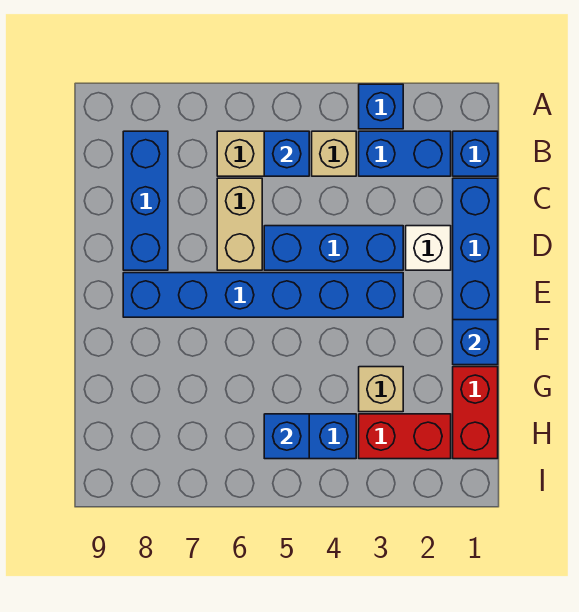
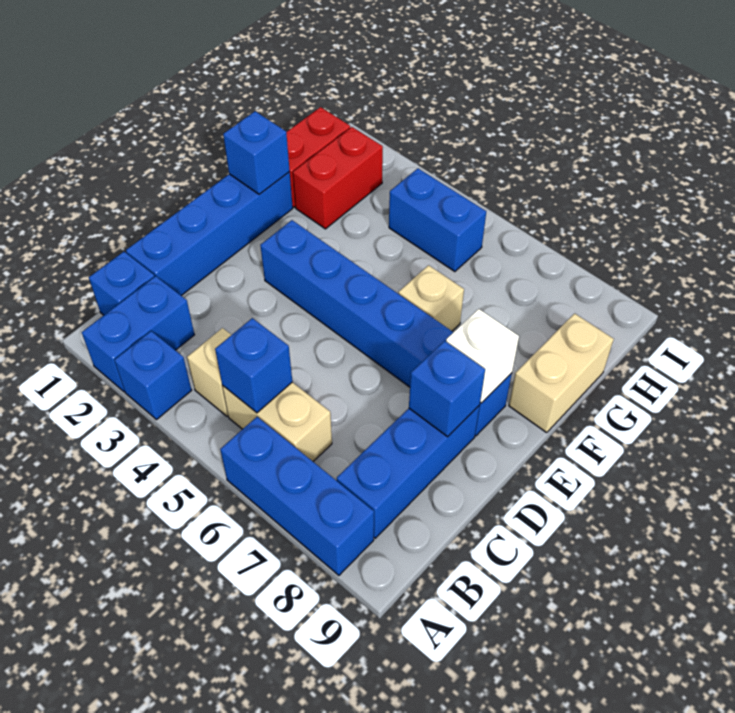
blue 1x2 brick [359,131,451,176] -> blue 1x2 brick turned to [82,276,194,392]
tan 1x2 brick [217,178,262,270] -> tan 1x2 brick moved to [509,314,614,433]
white 1x1 brick [406,226,451,270] -> white 1x1 brick moved to [446,309,519,403]
blue 1x3 brick [264,226,403,270] -> blue 1x3 brick moved to [220,417,374,575]
tan 1x1 brick [359,367,403,412] -> tan 1x1 brick moved to [398,265,464,331]
red 1x2 brick [359,414,451,459] -> red 1x2 brick turned to [293,127,383,229]
blue 1x1 brick [264,414,309,459] -> blue 1x1 brick moved to [409,341,485,437]

